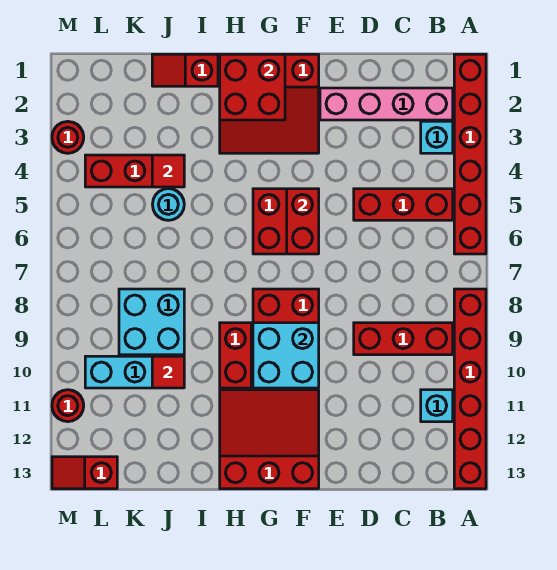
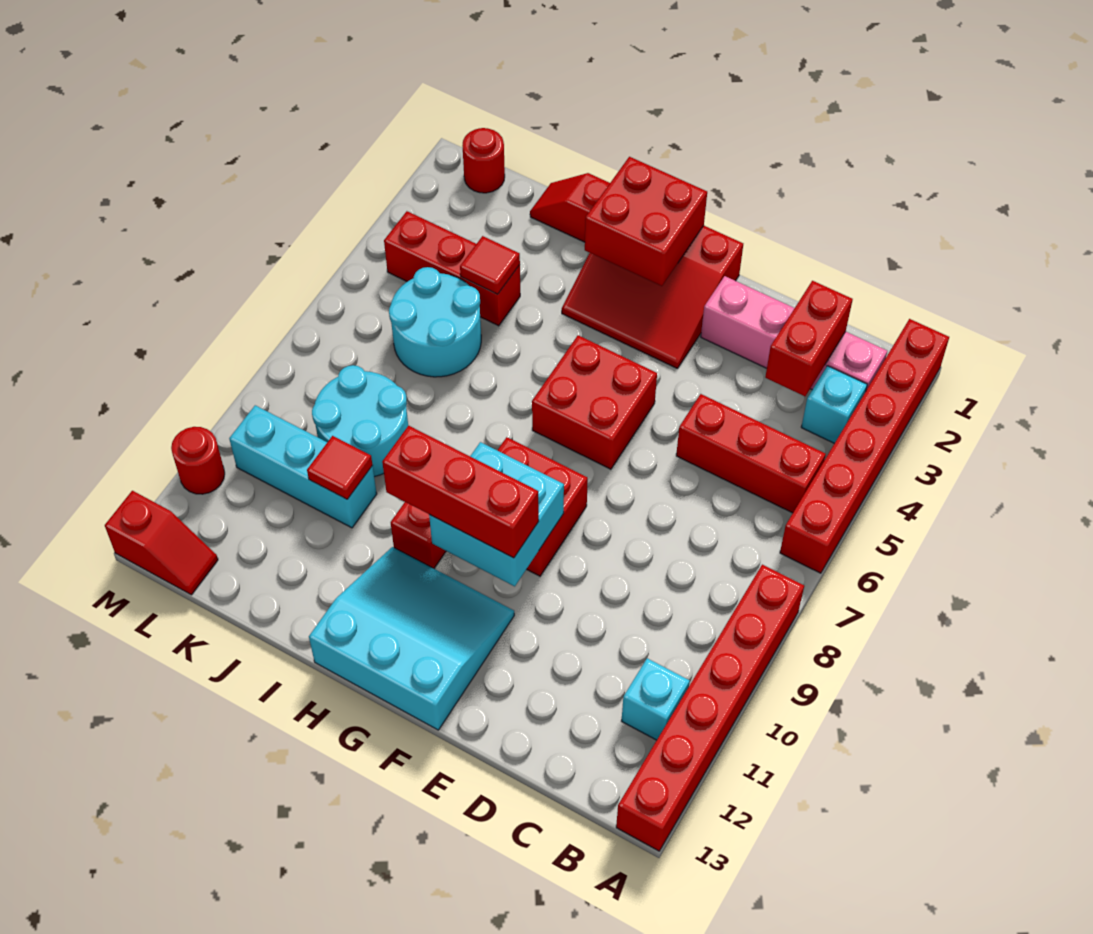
red 1x3 brick [354,323,453,355] -> red 1x3 brick moved to [382,425,539,558]
red 1x2 brick [287,189,319,254] -> red 1x2 brick moved to [765,281,853,396]
red 3x3 slope [220,390,319,489] -> cyan 3x3 slope [309,547,514,730]
cyan 1x1 round brick [153,189,184,220] -> cyan 2x2 round brick [389,267,481,377]
cyan 2x2 brick [119,289,184,355] -> cyan 2x2 round brick [312,365,408,477]
red 1x2 slope [52,457,117,489] -> red 1x2 slope turned to [105,491,218,595]
red 1x1 round brick [52,122,84,153] -> red 1x1 round brick moved to [462,128,505,193]

